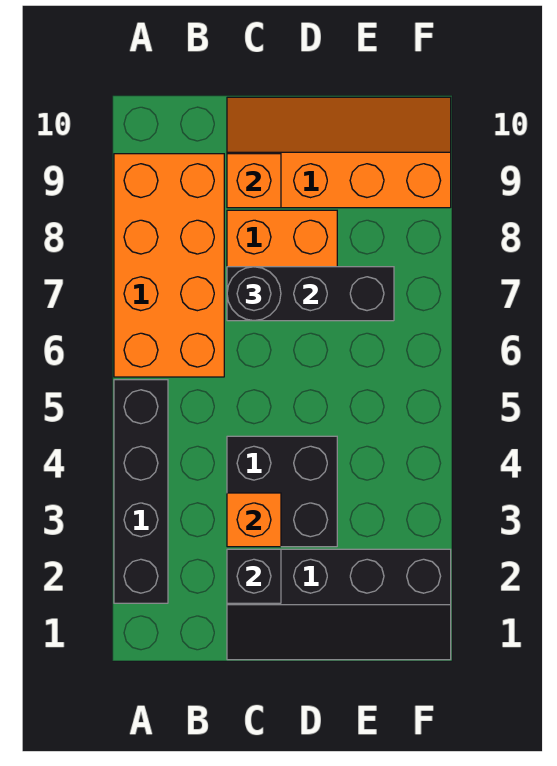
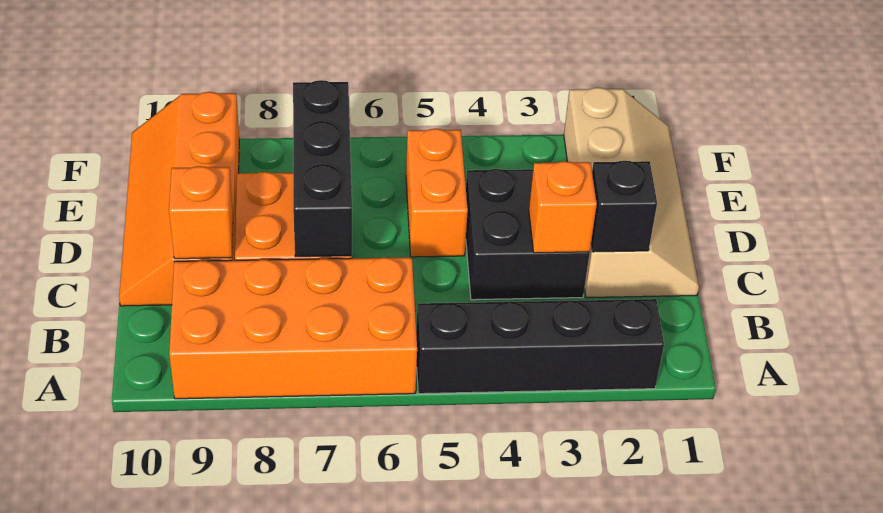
black 2x4 slope [227,549,451,660] -> tan 2x4 slope [564,88,699,298]
black 1x1 round brick [227,267,281,321] -> none
none -> orange 1x2 brick [406,129,468,257]

